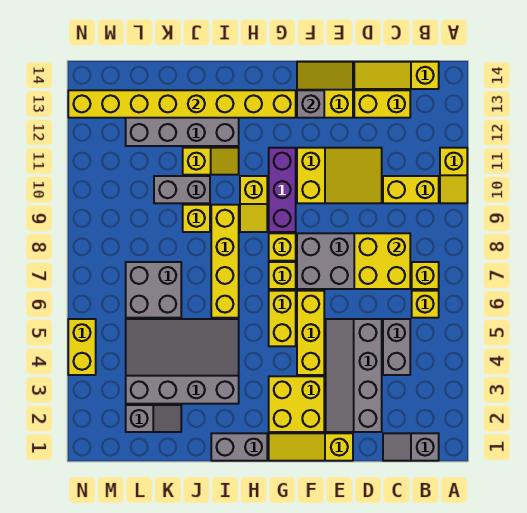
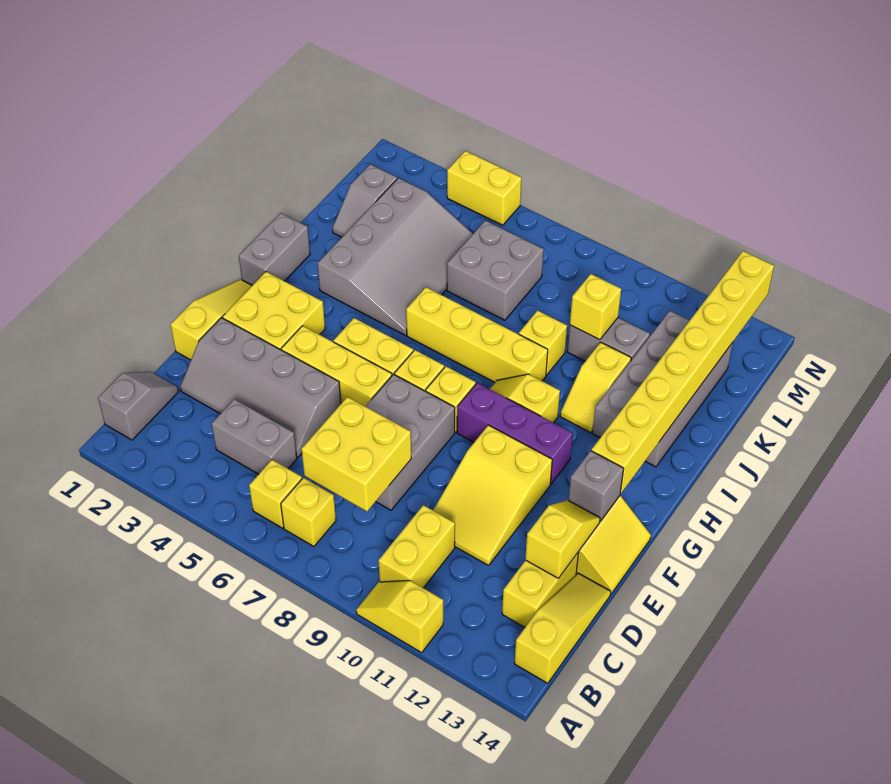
grey 2x4 slope [326,319,382,432] -> grey 2x4 slope turned to [180,318,341,457]
none -> yellow 1x2 slope [525,500,600,578]
grey 1x2 brick [154,176,210,203] -> grey 1x2 brick turned to [567,318,650,361]
none -> yellow 1x1 brick [570,274,621,340]

